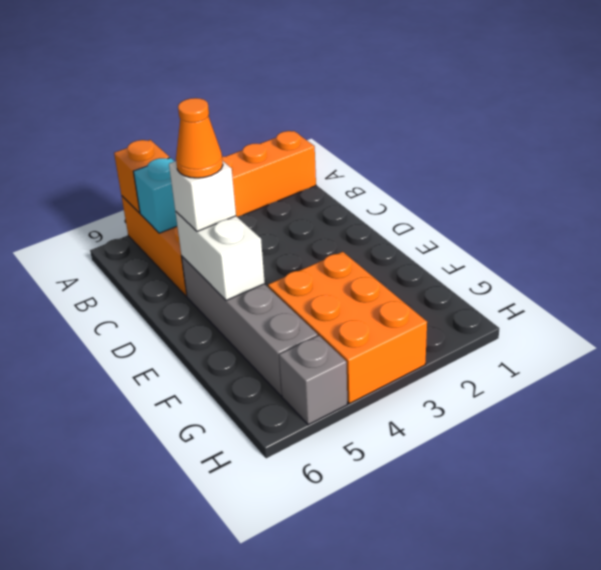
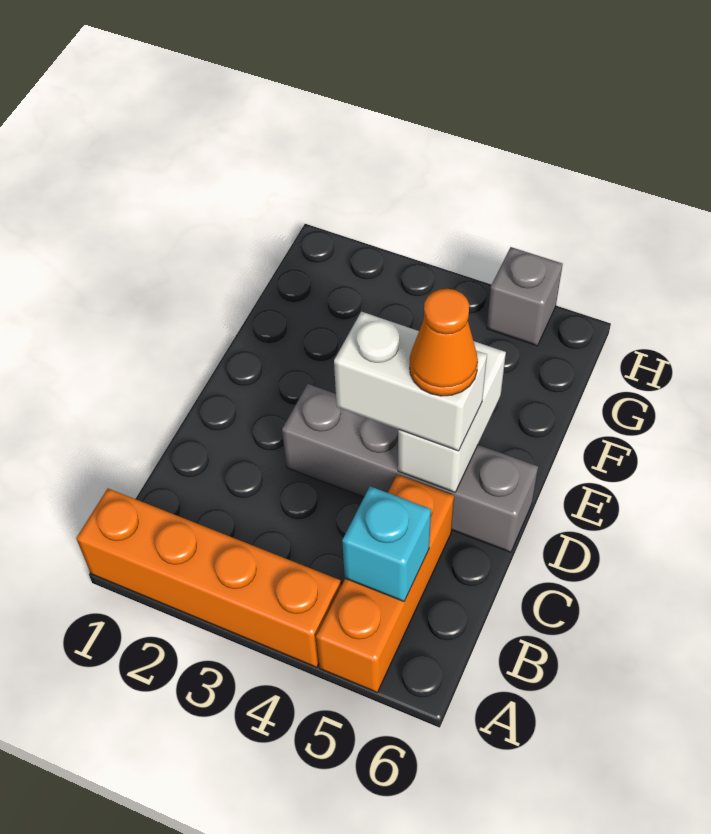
orange 1x1 brick [114,140,169,213] -> none
grey 1x4 brick [182,257,318,396] -> grey 1x4 brick turned to [282,384,538,552]
white 1x1 brick [169,161,236,231] -> white 1x2 brick [334,312,487,451]
orange 2x3 brick [268,252,427,404] -> none

